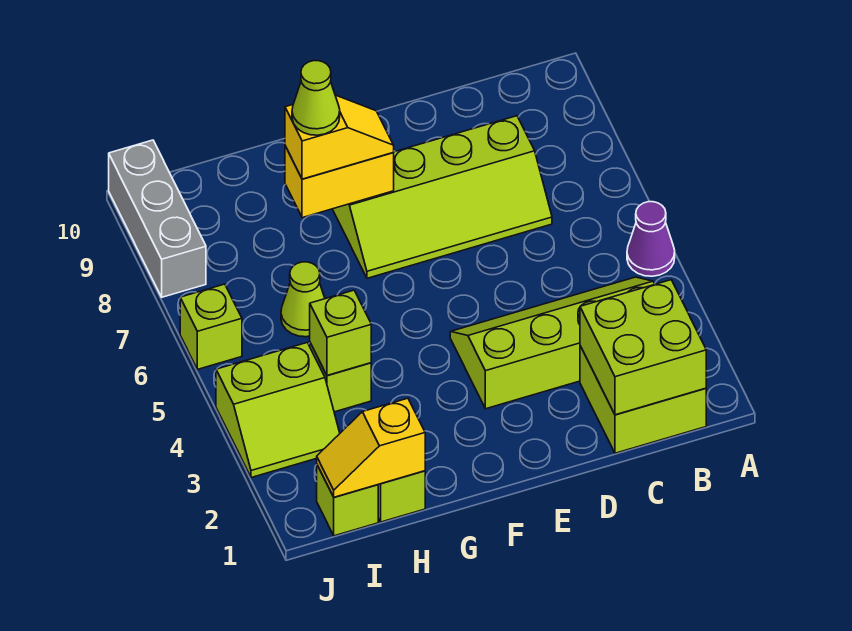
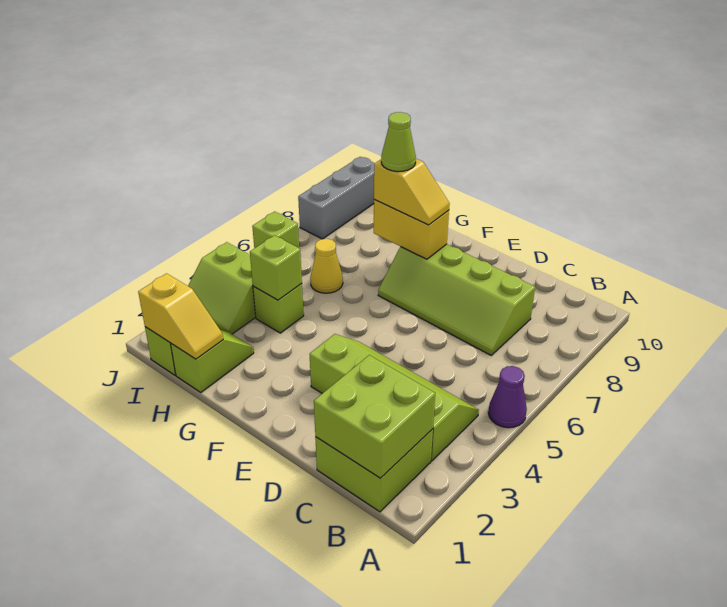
yellow 1x2 slope [317,398,425,497] -> yellow 1x2 slope turned to [138,274,223,359]
lime 1x1 cone [281,262,325,337] -> yellow 1x1 cone [310,239,343,293]

